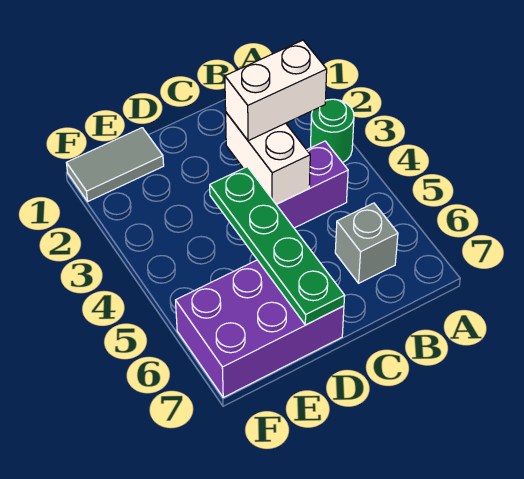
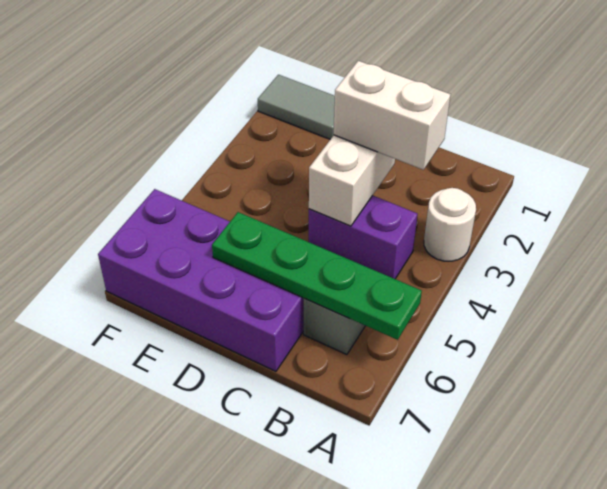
green 1x1 round brick [311,99,354,163] -> white 1x1 round brick [424,188,476,261]
green 1x4 plate [210,167,345,325] -> green 1x4 plate turned to [212,212,422,340]
purple 2x3 brick [176,260,344,397] -> purple 2x4 brick [98,189,304,371]

